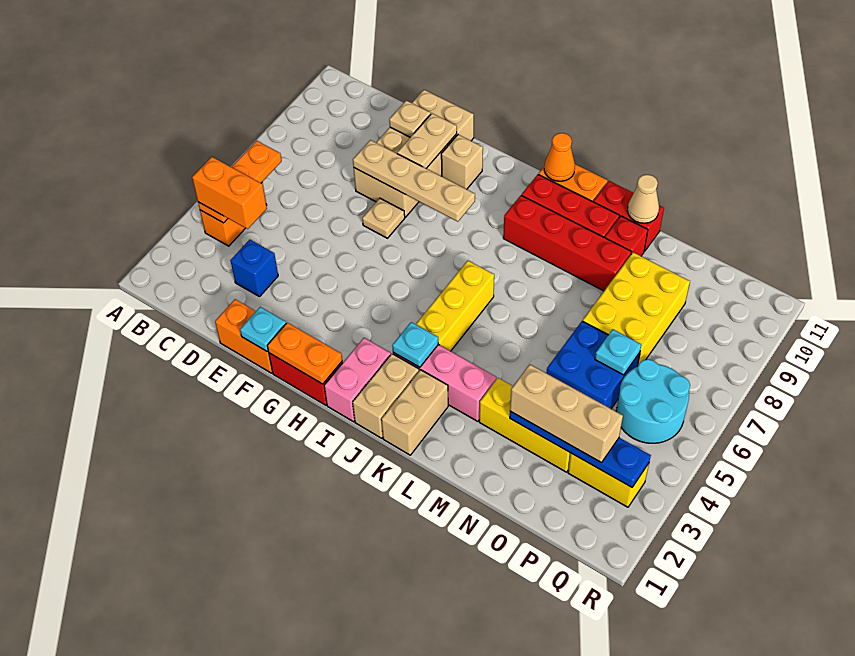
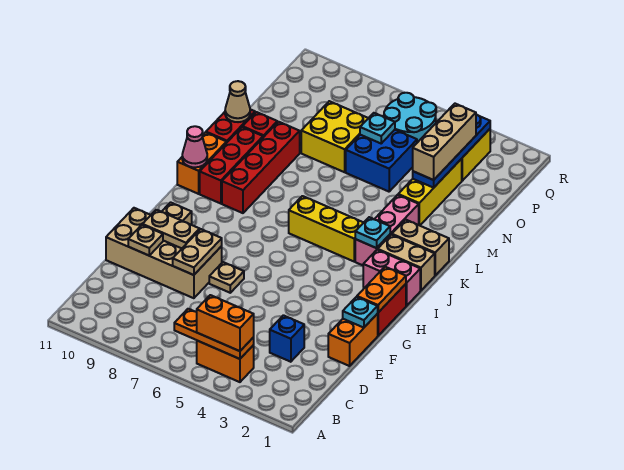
orange 1x2 brick [192,157,267,229] -> orange 1x2 brick turned to [197,295,254,351]
tan 1x4 plate [353,140,475,222] -> tan 1x2 plate [173,229,222,275]
orange 1x1 cone [544,133,575,181] -> pink 1x1 cone [182,126,207,167]
yellow 2x3 brick [583,252,690,367] -> yellow 2x2 brick [301,101,368,172]

